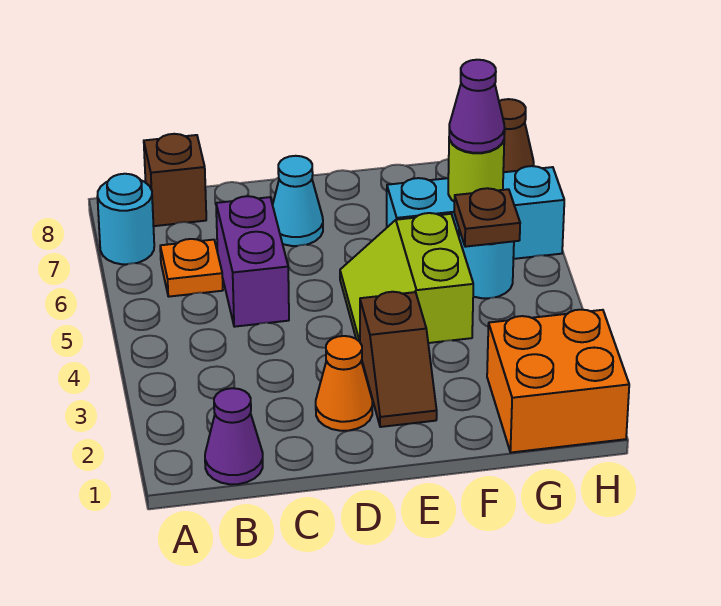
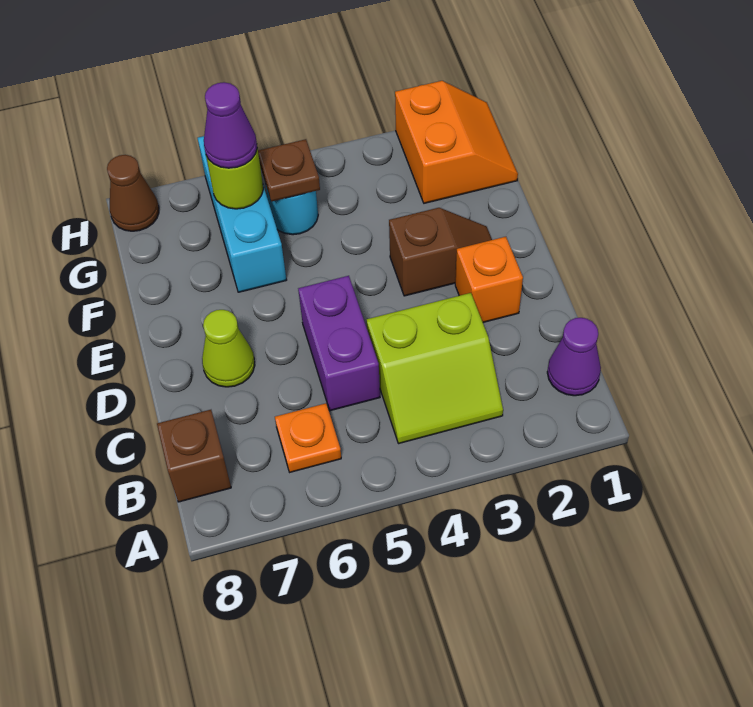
cyan 1x1 round brick [97,174,154,264] -> none
purple 1x2 brick [216,196,289,327] -> purple 1x2 brick turned to [298,276,380,411]
orange 1x1 cone [316,336,372,431] -> orange 1x1 brick [455,237,523,322]
cyan 1x1 cone [273,156,323,246] -> lime 1x1 cone [202,310,255,387]
lime 2x2 slope [340,213,473,343] -> lime 2x2 slope moved to [367,293,503,444]
orange 2x2 brick [487,310,629,453] -> orange 2x2 slope [395,81,518,203]

